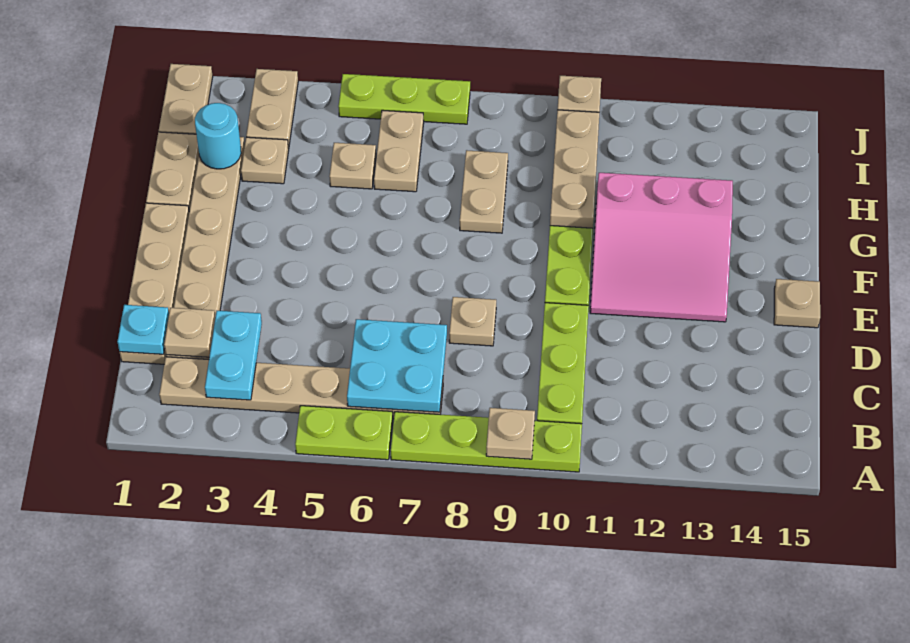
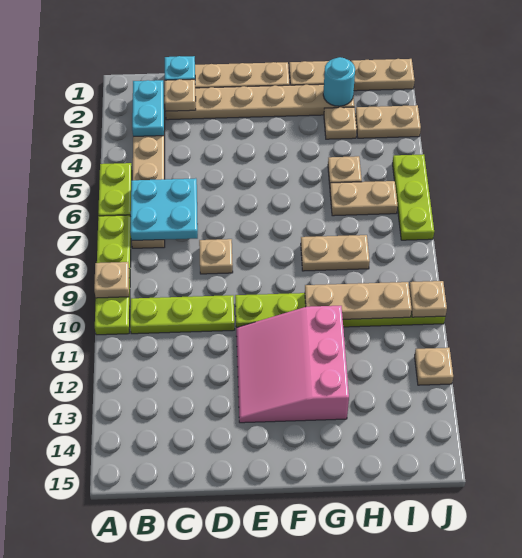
cyan 1x2 plate [205,311,262,400] -> cyan 1x2 plate turned to [132,80,164,136]
tan 1x1 plate [774,279,820,328] -> tan 1x1 plate moved to [415,348,453,385]

